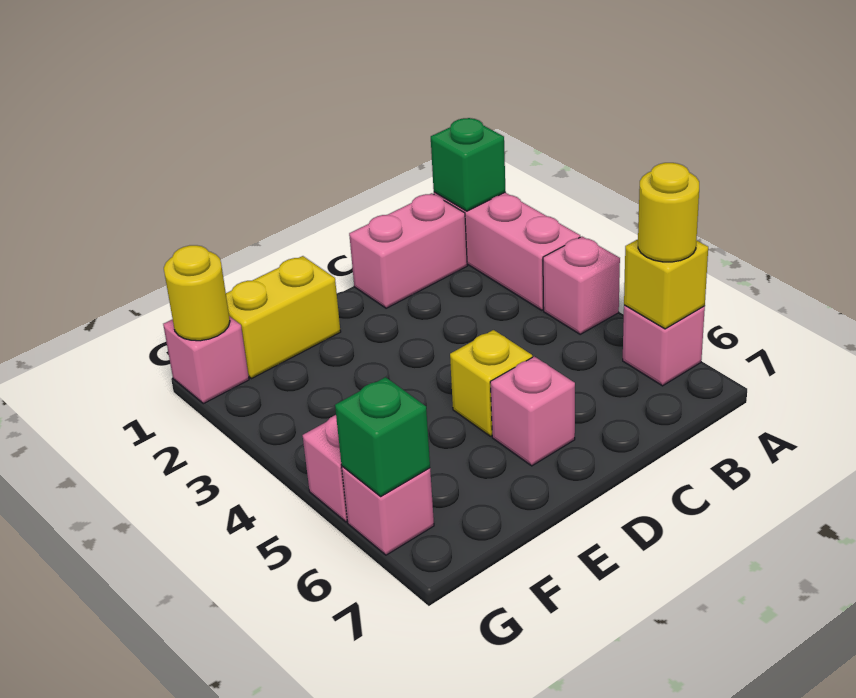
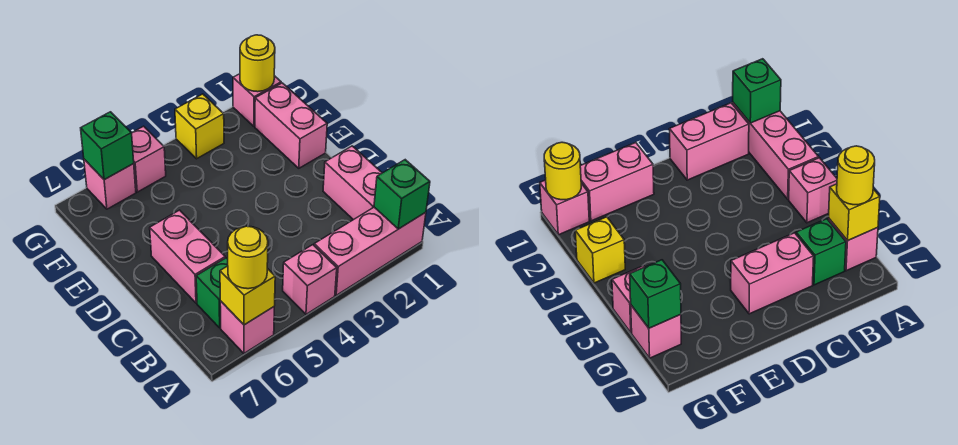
none -> green 1x1 brick [196,258,228,328]
yellow 1x1 brick [450,330,532,436] -> yellow 1x1 brick moved to [175,94,224,159]
pink 1x1 brick [490,356,575,466] -> pink 1x2 brick [150,210,225,303]
yellow 1x2 brick [226,256,341,379] -> pink 1x2 brick [255,83,327,168]

